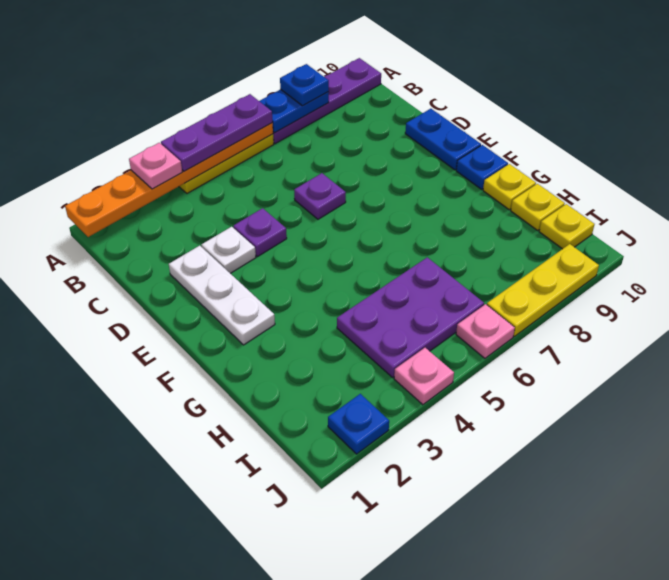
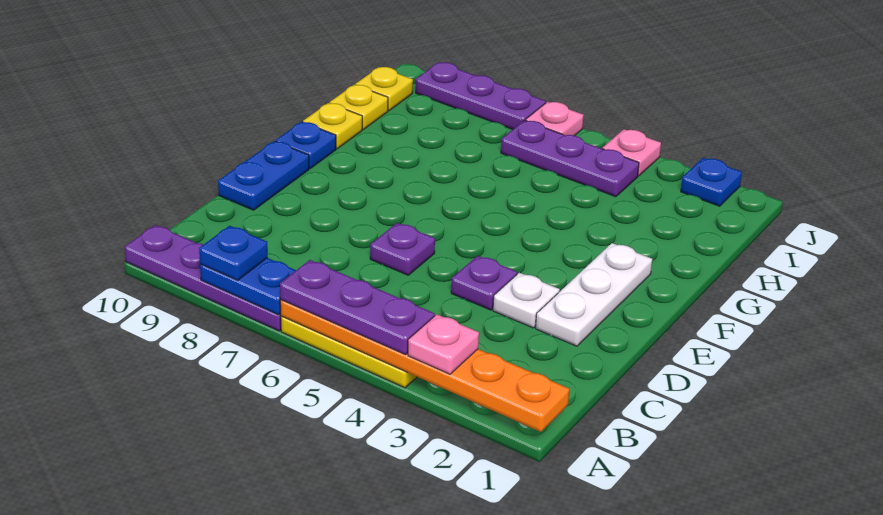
purple 2x3 plate [337,257,484,377] -> purple 1x3 plate [501,120,639,197]
yellow 1x3 plate [487,244,599,337] -> purple 1x3 plate [416,62,546,129]

